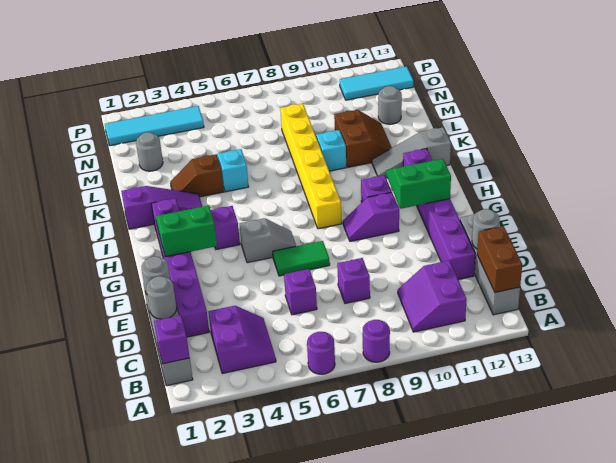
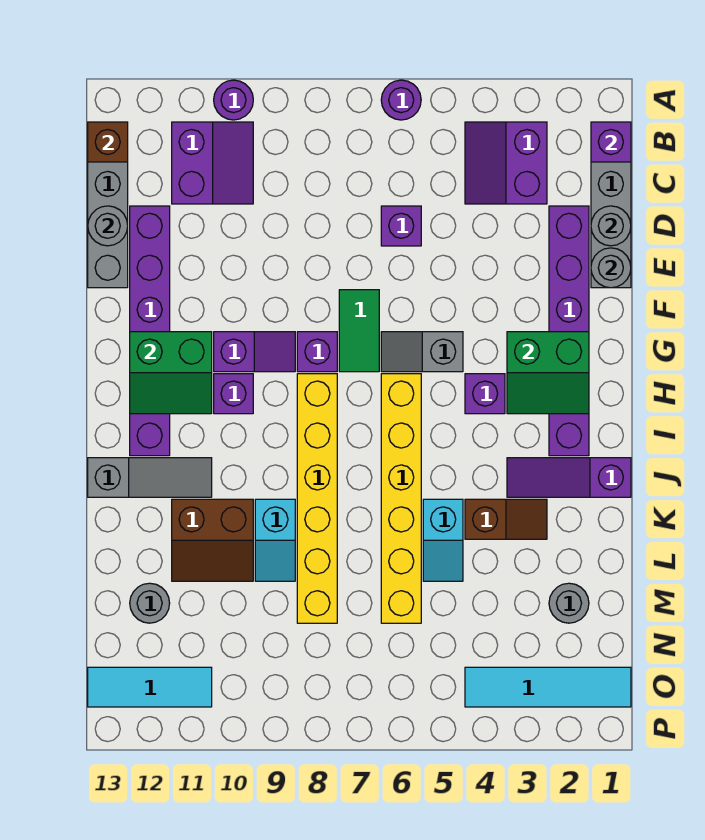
purple 1x1 round brick [363,320,390,362] -> purple 1x1 round brick moved to [214,80,253,120]
brown 1x2 brick [477,226,522,292] -> brown 1x1 brick [88,122,128,162]
purple 1x1 brick [337,258,370,303] -> purple 1x1 brick moved to [297,332,337,372]
green 1x2 tile [273,241,330,276] -> green 1x2 tile turned to [339,290,379,372]
none -> yellow 1x6 brick [381,374,421,623]
brown 2x2 slope [334,110,392,167] -> brown 2x2 slope turned to [172,499,253,581]

